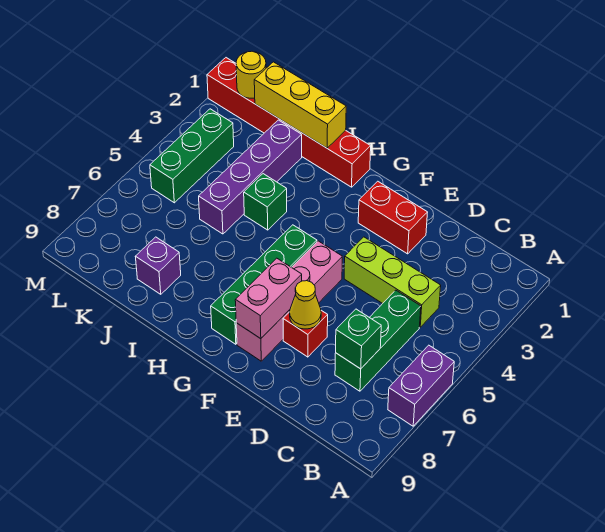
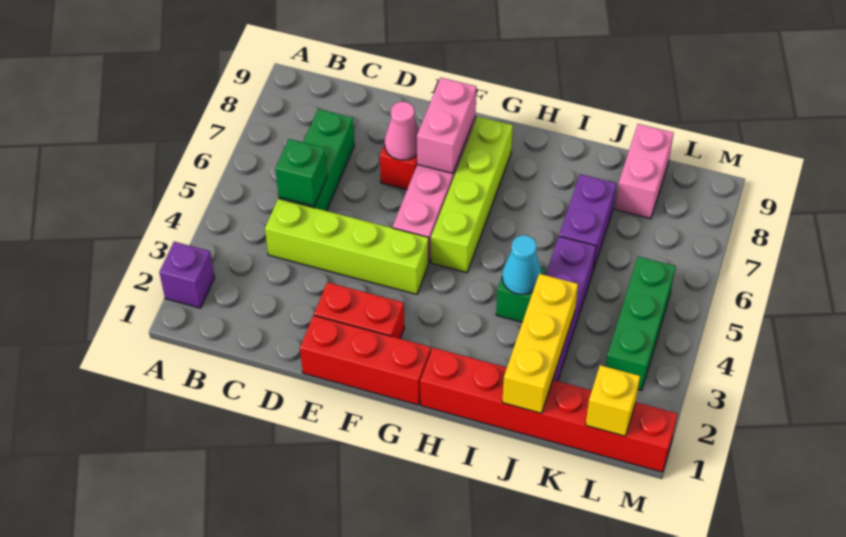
purple 1x2 brick [388,345,454,426] -> purple 1x2 brick moved to [559,174,616,270]
lime 1x3 brick [344,237,441,327] -> lime 1x4 brick [265,199,429,294]
green 1x1 brick [336,309,381,369] -> green 1x1 brick moved to [275,139,327,206]
none -> red 1x3 brick [300,316,431,405]
yellow 1x1 cone [290,281,321,329] -> pink 1x1 cone [385,102,419,160]
green 1x4 brick [211,225,317,344] -> lime 1x4 brick [431,116,513,273]
yellow 1x3 brick [254,62,346,148] -> yellow 1x3 brick turned to [502,274,578,413]
none -> cyan 1x1 cone [502,235,542,295]
purple 1x1 brick [135,237,181,294] -> purple 1x1 brick moved to [159,242,215,308]
none -> pink 1x2 brick [615,124,674,219]
yellow 1x1 round brick [236,51,266,98] -> yellow 1x1 brick [586,365,640,436]

